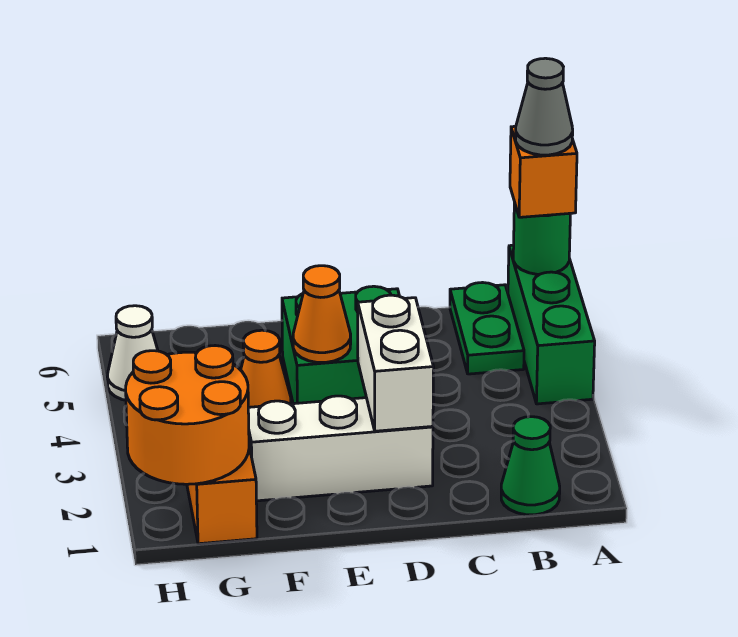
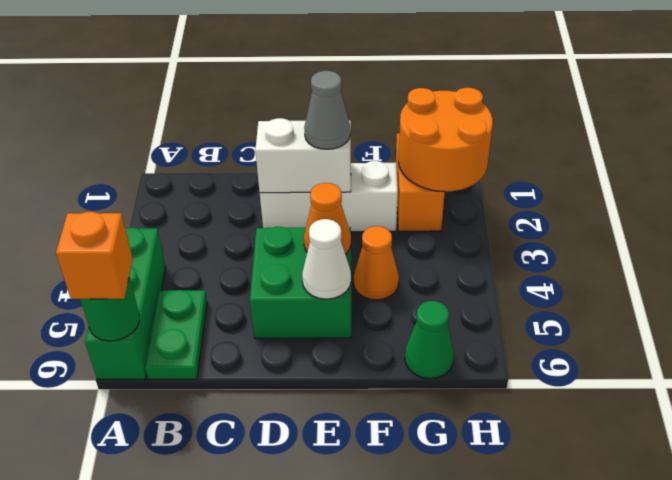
grey 1x1 cone [516,58,573,155] -> grey 1x1 cone moved to [304,71,351,149]
green 1x1 cone [501,417,560,515] -> green 1x1 cone moved to [405,301,454,379]
white 1x2 brick [358,295,434,431] -> white 1x2 brick turned to [255,118,351,193]
white 1x1 cone [107,306,158,400] -> white 1x1 cone moved to [302,219,351,299]

